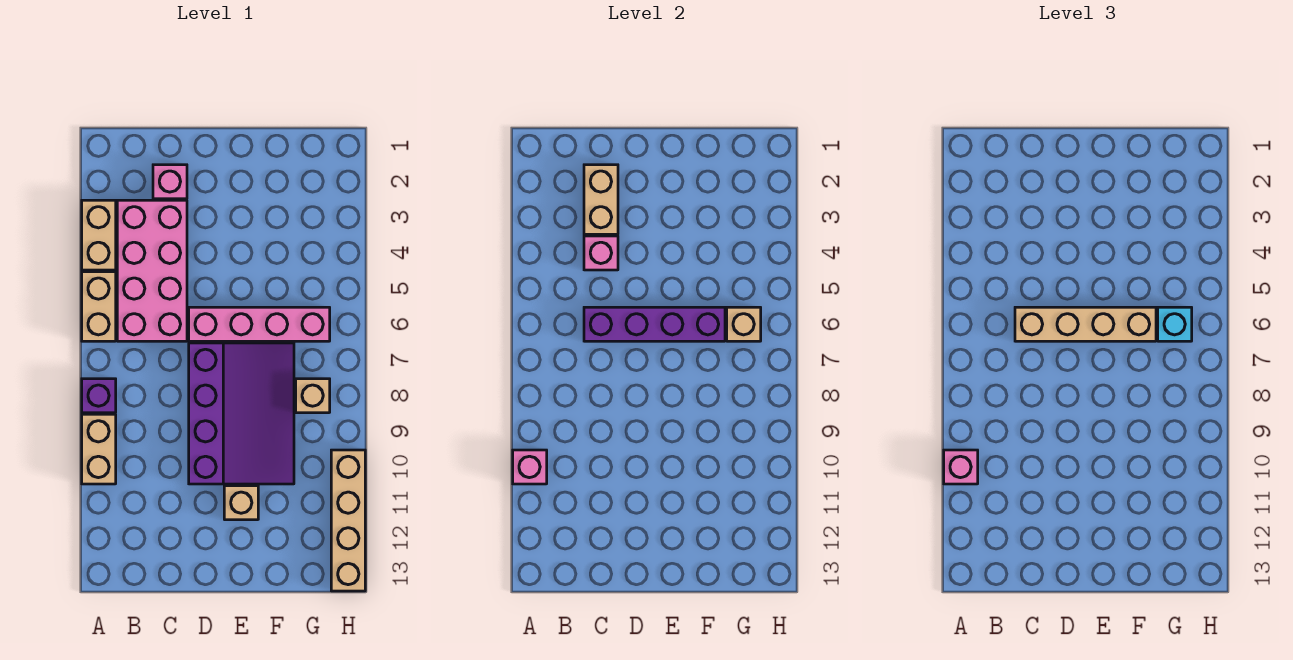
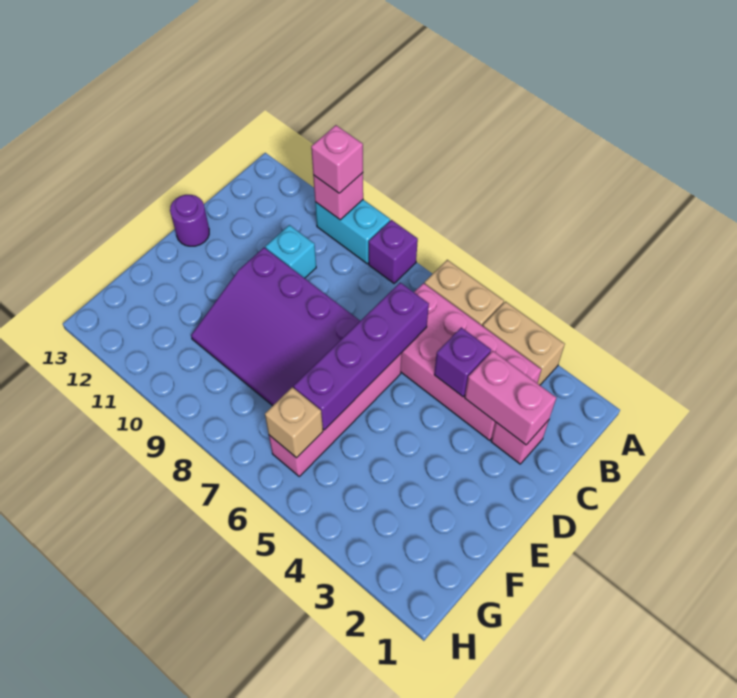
tan 1x2 brick [82,414,116,484] -> cyan 1x2 brick [315,200,390,264]
tan 1x2 brick [584,165,618,234] -> pink 1x2 brick [465,351,556,445]
pink 1x1 brick [584,236,618,270] -> purple 1x1 brick [434,327,491,397]
tan 1x4 brick [1015,307,1156,341] -> none
none -> purple 1x1 round brick [170,195,209,246]
tan 1x1 brick [224,486,258,520] -> none
cyan 1x1 brick [1158,307,1192,341] -> cyan 1x1 brick moved to [265,225,316,278]
tan 1x1 brick [296,379,330,413] -> none
tan 1x4 brick [331,450,365,591] -> none

